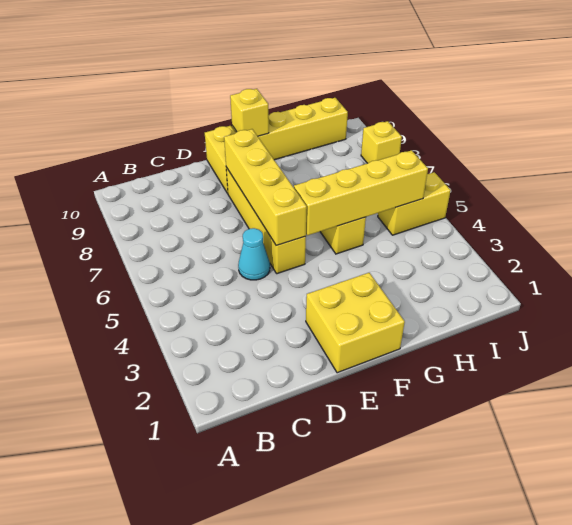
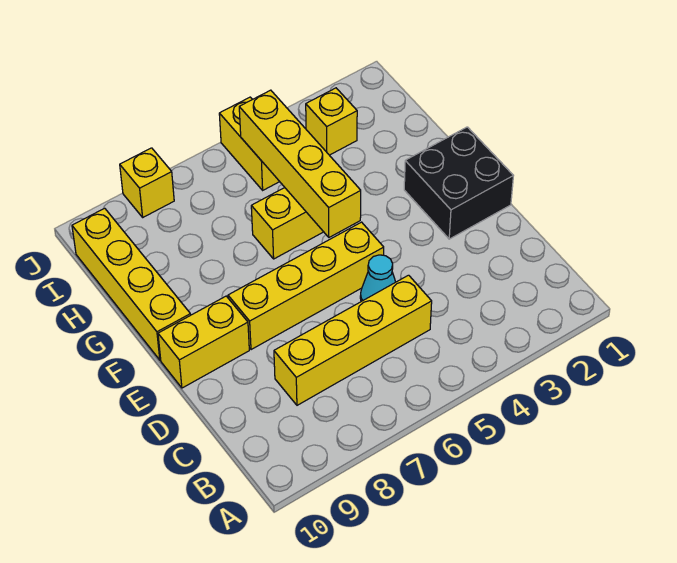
yellow 2x2 brick [306,273,405,373] -> black 2x2 brick [404,127,513,239]
yellow 1x4 brick [224,129,307,246] -> yellow 1x4 brick moved to [274,275,432,405]
yellow 1x1 brick [230,89,269,136] -> yellow 1x1 brick moved to [306,88,357,155]

